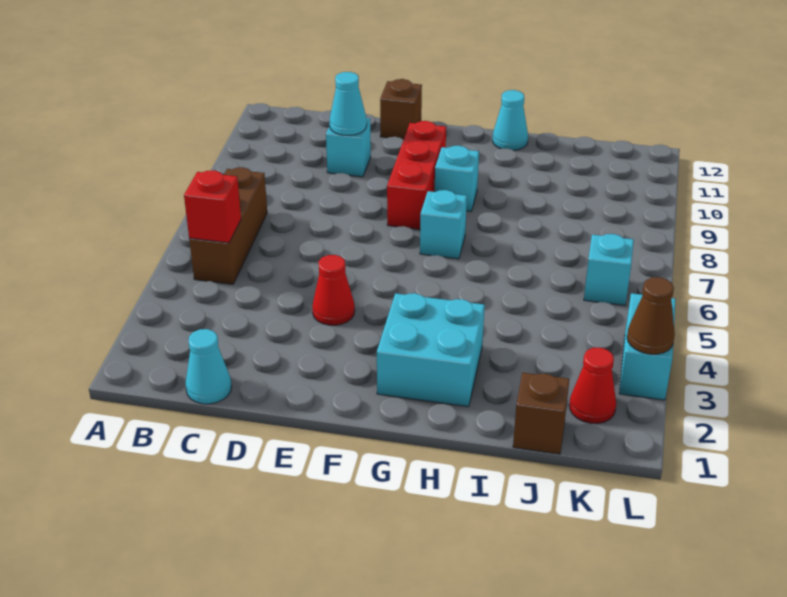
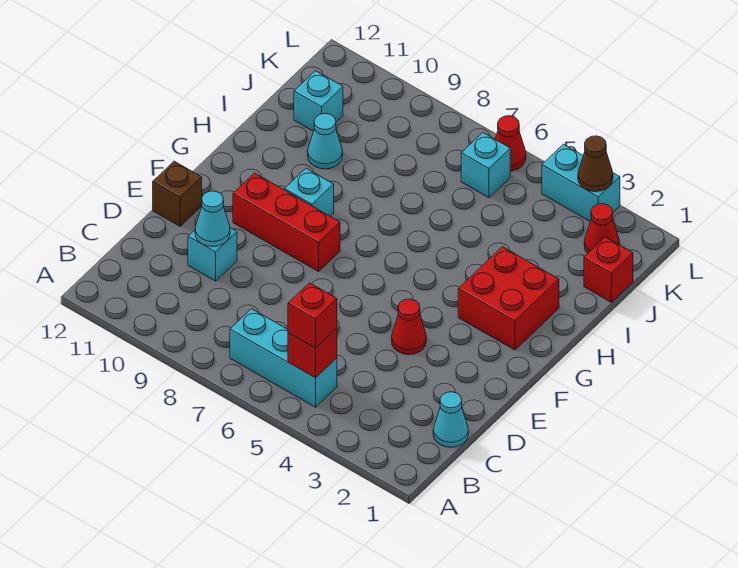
brown 1x3 brick [189,167,267,284] -> cyan 1x3 brick [230,309,337,407]
none -> red 1x1 brick [288,283,337,348]
cyan 2x2 brick [377,293,485,407] -> red 2x2 brick [458,247,559,350]
cyan 1x1 brick [420,190,467,259] -> cyan 1x1 brick moved to [294,71,343,131]
cyan 1x1 cone [493,90,528,151] -> cyan 1x1 cone moved to [308,114,343,169]
brown 1x1 brick [513,373,570,454] -> red 1x1 brick [584,237,633,302]
none -> red 1x1 cone [495,116,526,171]

